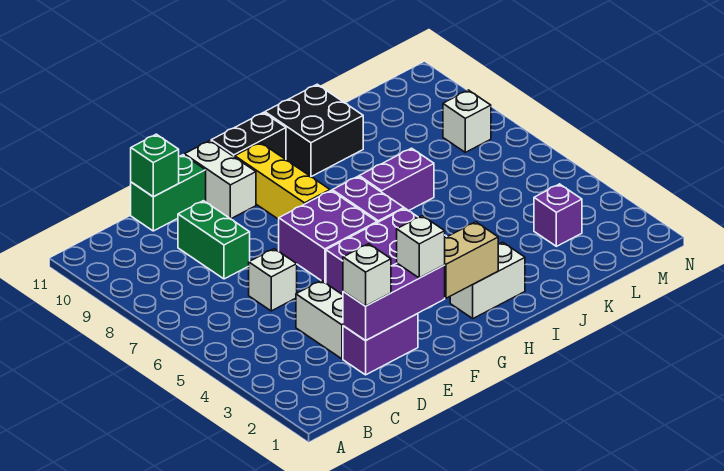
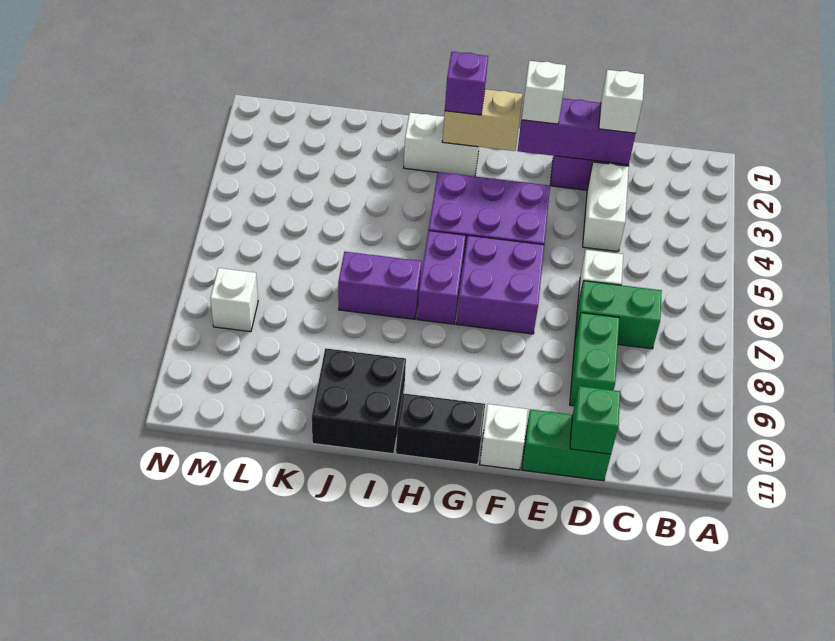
none -> green 1x2 brick [575,281,662,349]
white 1x2 brick [184,141,256,219] -> white 1x1 brick [480,404,528,470]
yellow 1x3 brick [235,142,330,219] -> none
purple 1x1 brick [534,184,582,246] -> purple 1x1 brick moved to [445,52,488,115]

